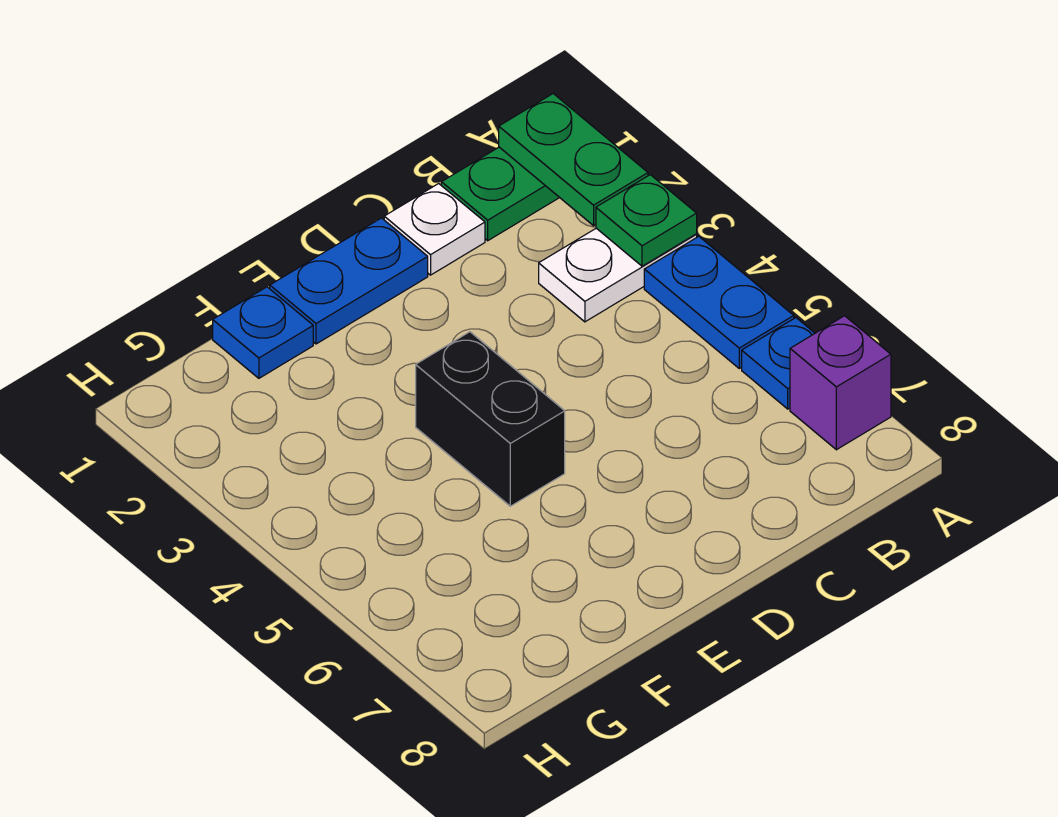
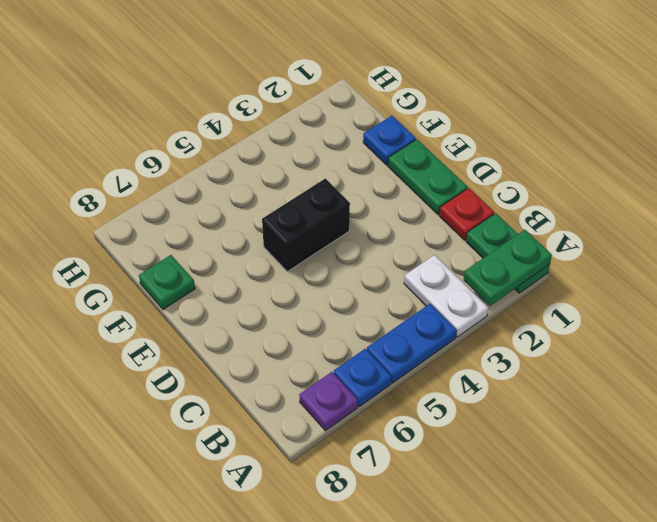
green 1x1 plate [596,175,697,266] -> green 1x1 plate moved to [139,255,195,309]
purple 1x1 brick [790,316,891,450] -> purple 1x1 plate [299,372,358,431]
white 1x1 plate [384,184,485,275] -> red 1x1 plate [439,188,494,240]
blue 1x2 plate [270,218,428,344] -> green 1x2 plate [388,139,468,215]

